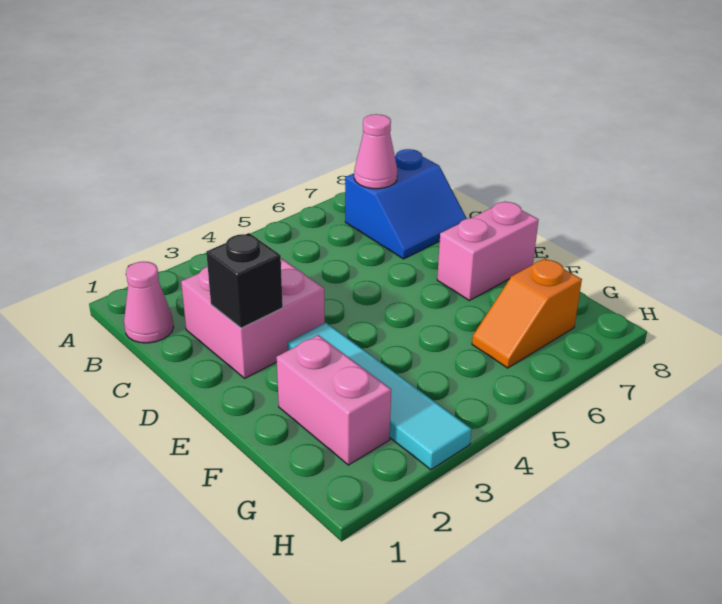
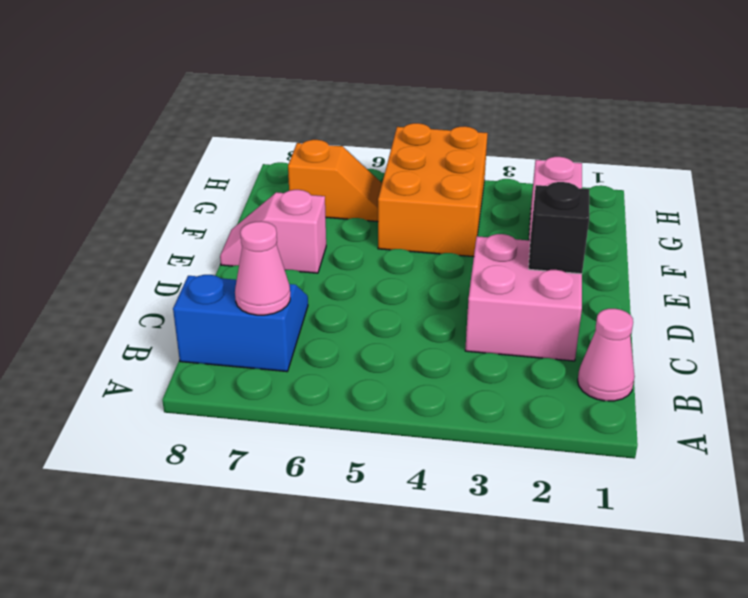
cyan 1x4 tile [288,323,472,470] -> none
pink 1x2 brick [437,201,538,301] -> pink 1x2 slope [220,190,326,273]
none -> orange 2x3 brick [378,123,488,257]

